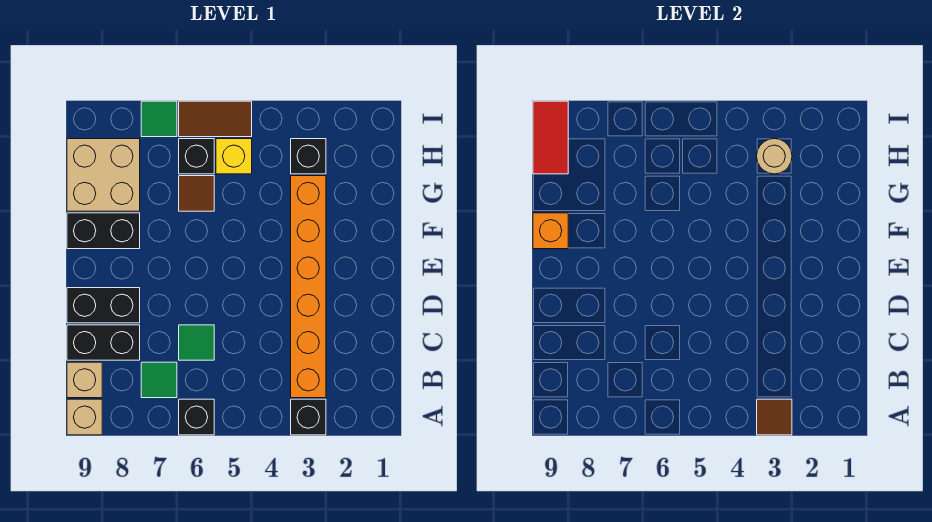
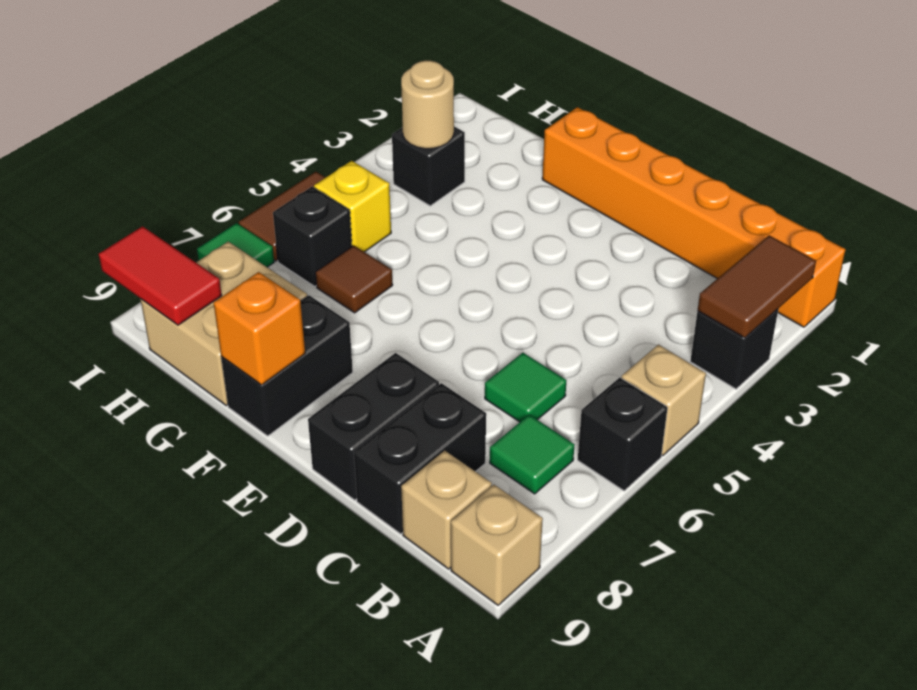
brown 1x1 tile [757,399,792,435] -> brown 1x2 tile [698,235,816,338]
none -> tan 1x1 brick [621,345,706,455]
orange 1x6 brick [291,176,326,398] -> orange 1x6 brick moved to [542,107,846,327]

